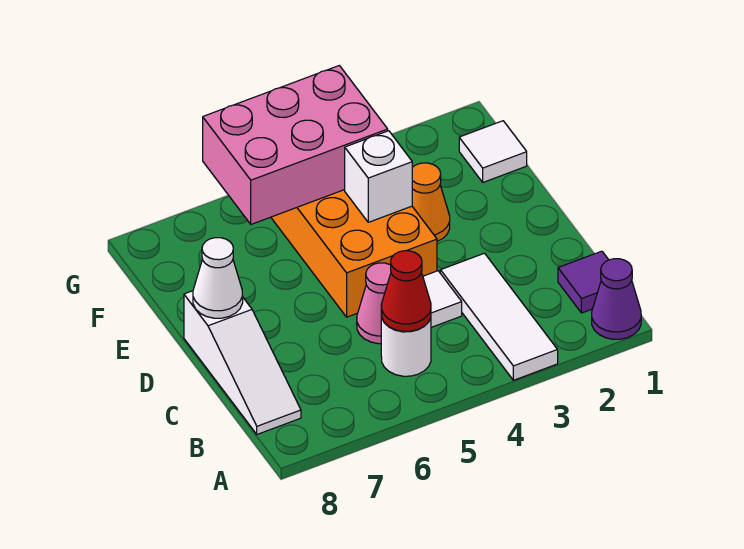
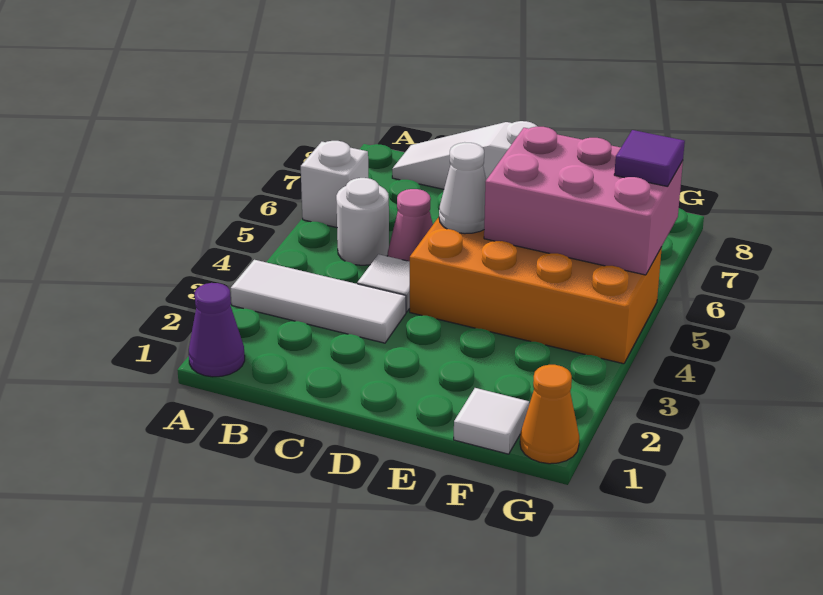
purple 1x1 tile [558,251,608,313] -> purple 1x1 tile moved to [614,130,685,187]
red 1x1 cone [381,251,431,331] -> none
white 1x1 cone [193,238,243,318] -> white 1x1 cone moved to [439,142,486,234]
orange 1x1 cone [412,163,450,241] -> orange 1x1 cone moved to [520,365,579,464]
white 1x1 brick [345,131,412,222] -> white 1x1 brick moved to [301,141,368,228]
pink 2x3 brick [203,66,388,224] -> pink 2x3 brick turned to [484,127,683,275]

